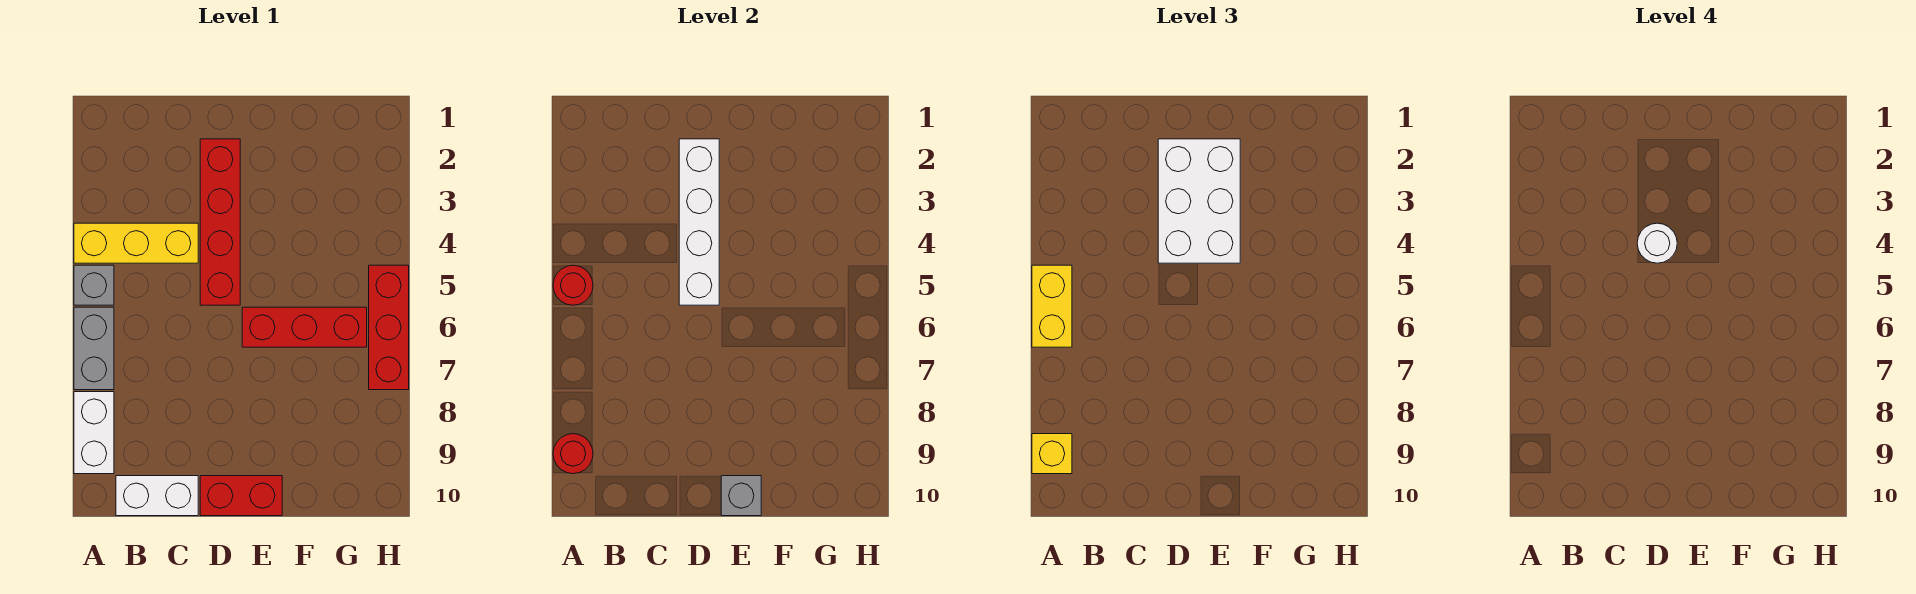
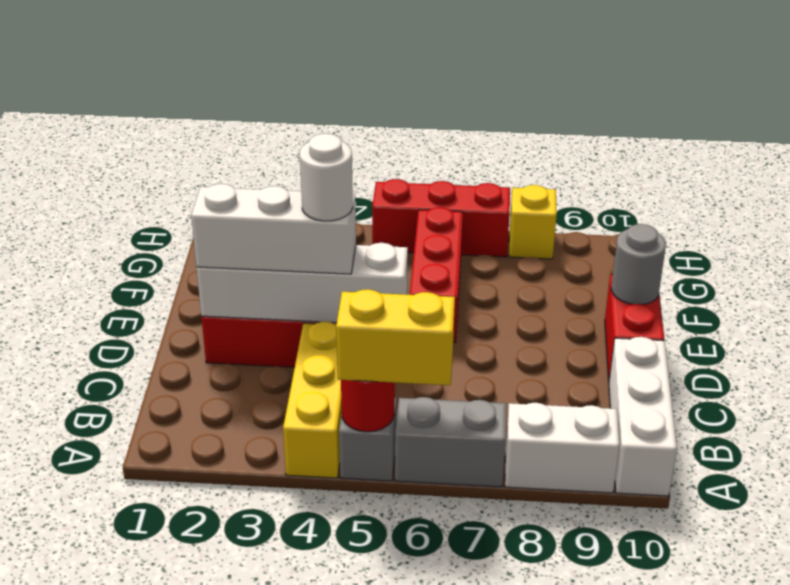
red 1x1 round brick [553,434,593,474] -> none
yellow 1x1 brick [1032,434,1072,474] -> yellow 1x1 brick moved to [509,185,557,259]
white 1x2 brick [116,476,198,516] -> white 1x3 brick [609,337,677,496]
white 2x3 brick [1158,139,1240,263] -> white 1x3 brick [191,184,356,274]
grey 1x1 brick [721,476,761,516] -> grey 1x1 round brick [611,224,666,305]

